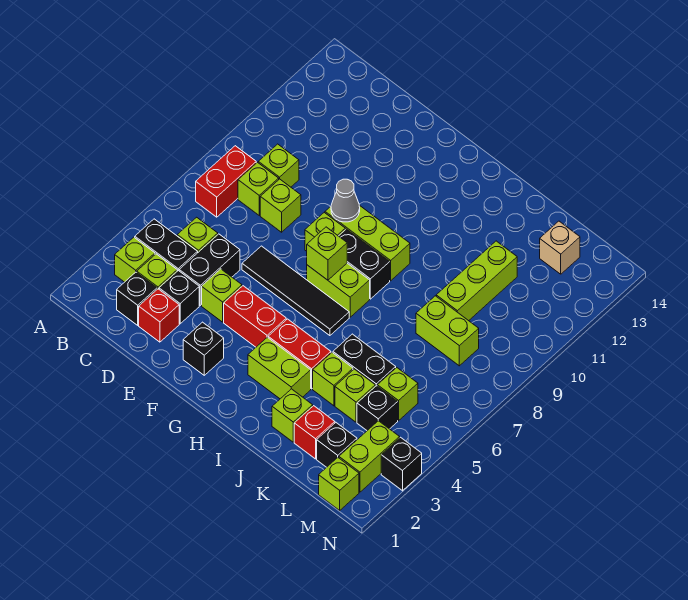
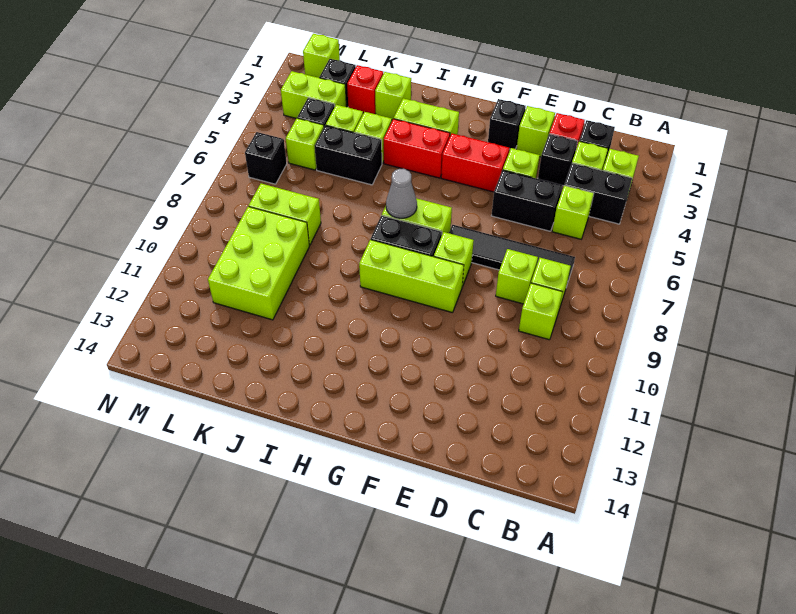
red 1x2 brick [196,146,256,217] -> none
black 1x2 brick [179,234,240,305] -> black 1x2 brick turned to [491,170,563,231]
black 1x4 tile [242,246,349,336] -> black 1x4 tile moved to [449,225,575,284]
grey 1x1 cone [331,179,360,222] -> grey 1x1 cone moved to [386,169,417,218]
lime 1x1 brick [307,227,347,280] -> lime 1x1 brick moved to [517,106,555,157]
lime 1x3 brick [436,241,517,321] -> lime 2x3 brick [208,207,309,320]
tan 1x1 brick [540,221,580,274] -> none
lime 1x2 brick [339,421,400,492] -> lime 1x2 brick turned to [281,71,346,118]
black 1x1 brick [381,437,422,491] -> black 1x1 brick moved to [245,132,287,184]

